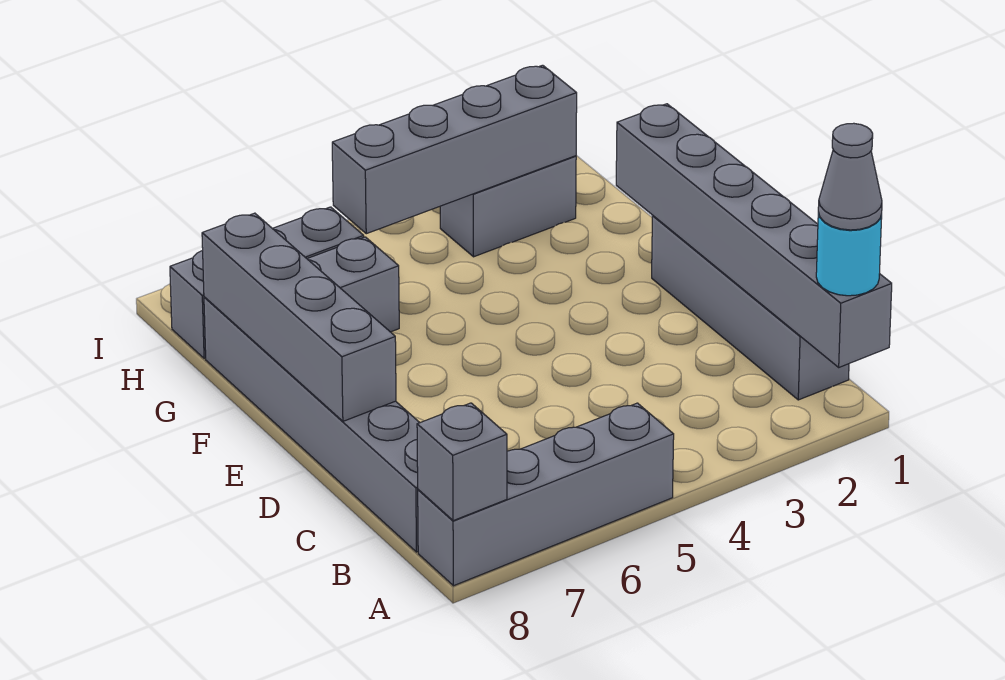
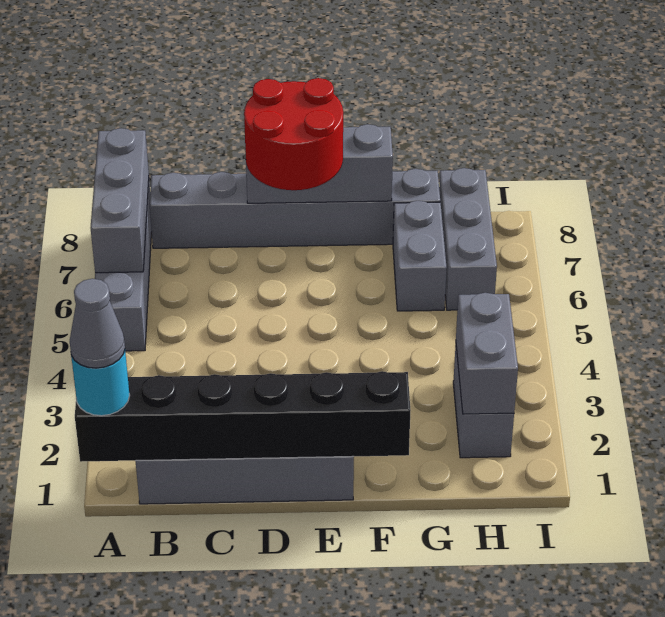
grey 1x6 brick [616,104,892,367] -> black 1x6 brick [75,371,410,462]
grey 1x1 brick [417,403,507,521] -> grey 1x3 brick [90,128,149,273]
none -> red 2x2 round brick [244,78,343,190]
grey 1x4 brick [202,213,396,421] -> grey 1x3 brick [246,124,393,203]
grey 1x4 brick [332,65,577,234] -> grey 1x2 brick [456,293,518,414]

